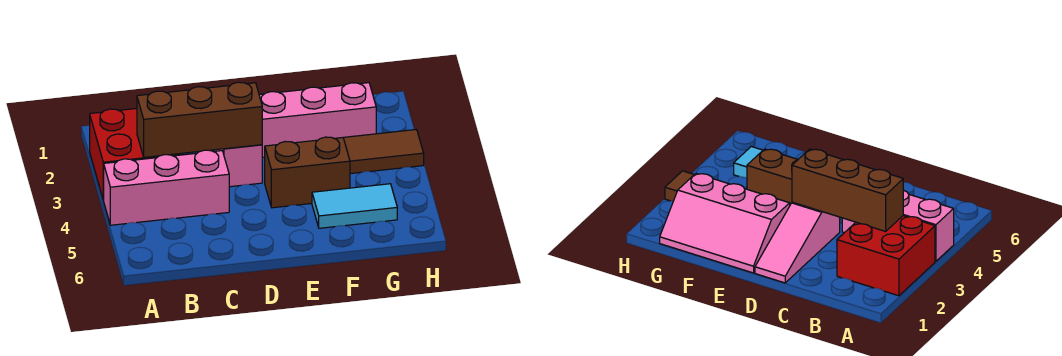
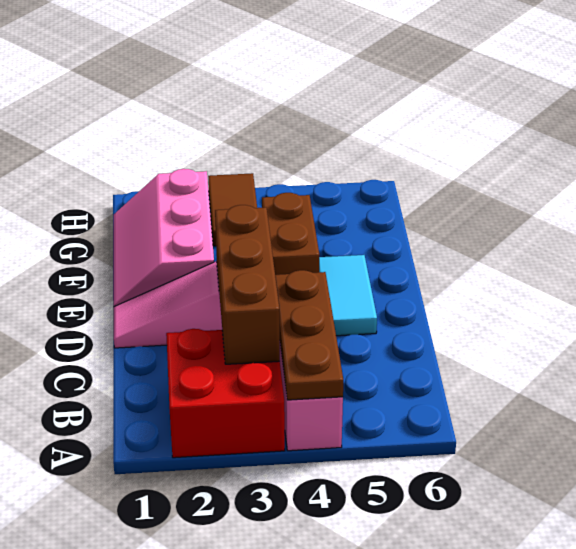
none -> brown 1x3 plate [275,270,343,400]
cyan 1x2 tile [312,184,397,228] -> cyan 1x2 tile moved to [319,255,377,336]

